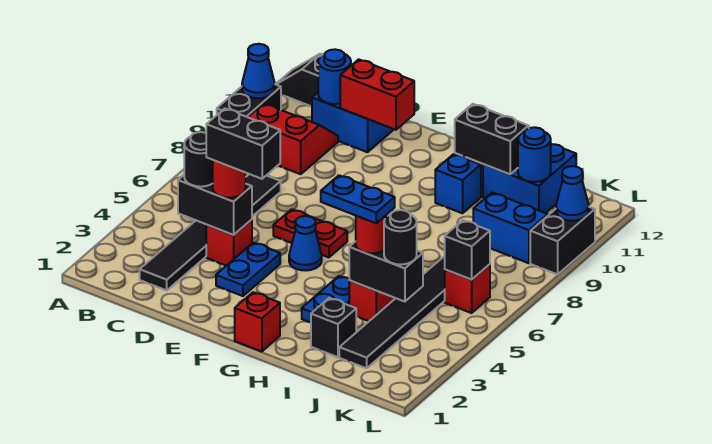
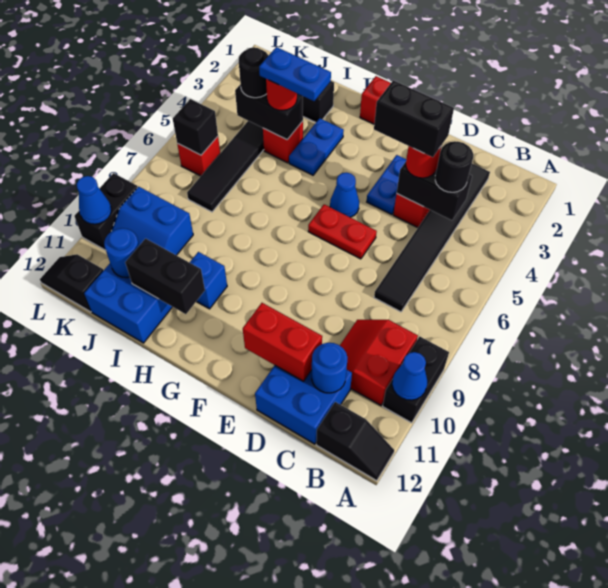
red 2x2 slope [248,104,338,174] -> red 2x2 slope turned to [340,320,418,405]
none -> black 1x2 slope [40,254,104,312]

